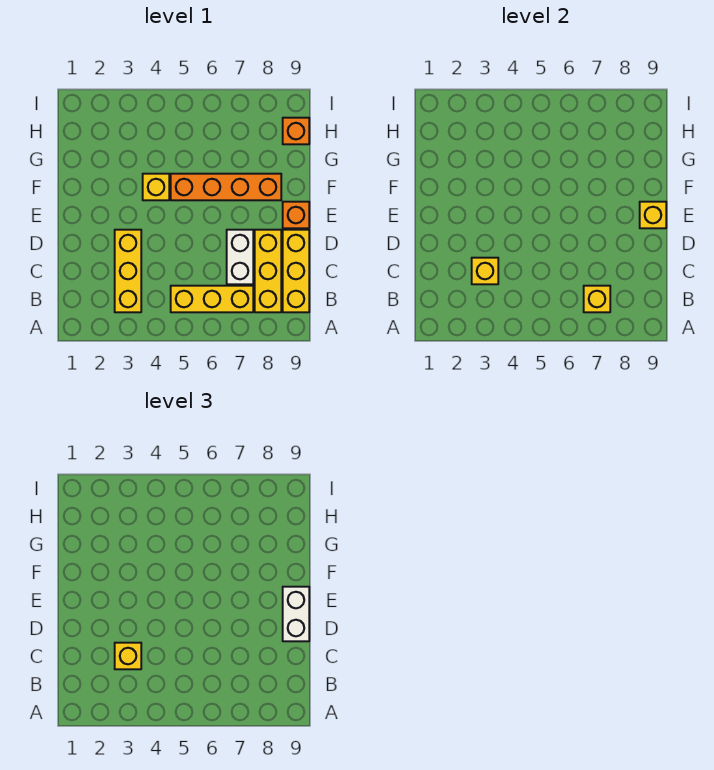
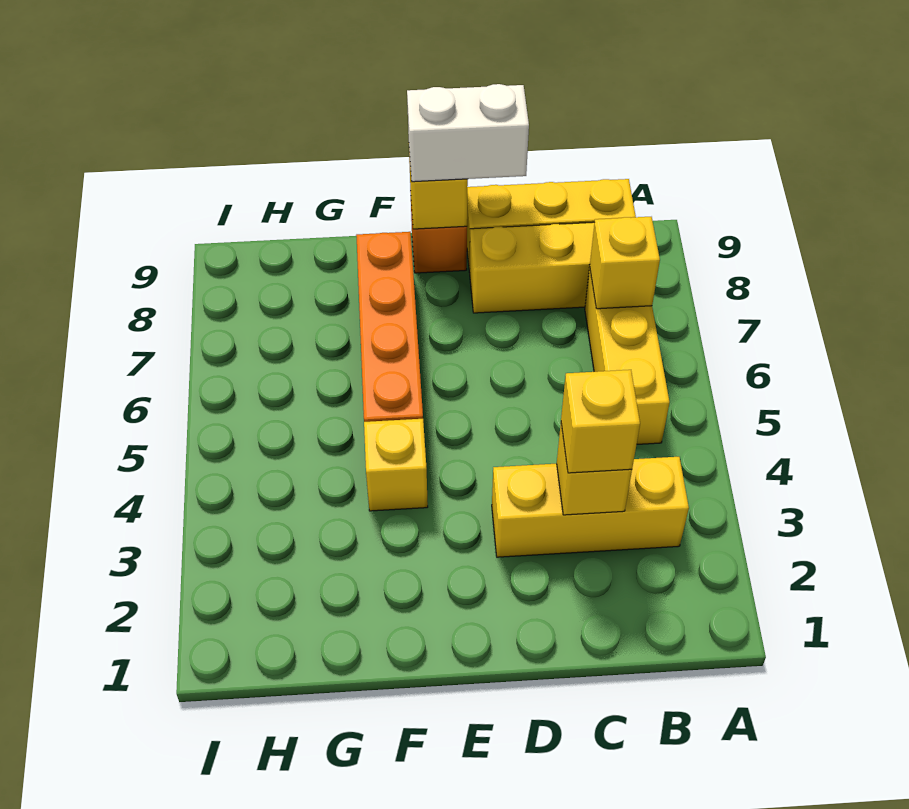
white 1x2 brick [227,230,253,284] -> none
orange 1x1 brick [283,118,309,144] -> none

